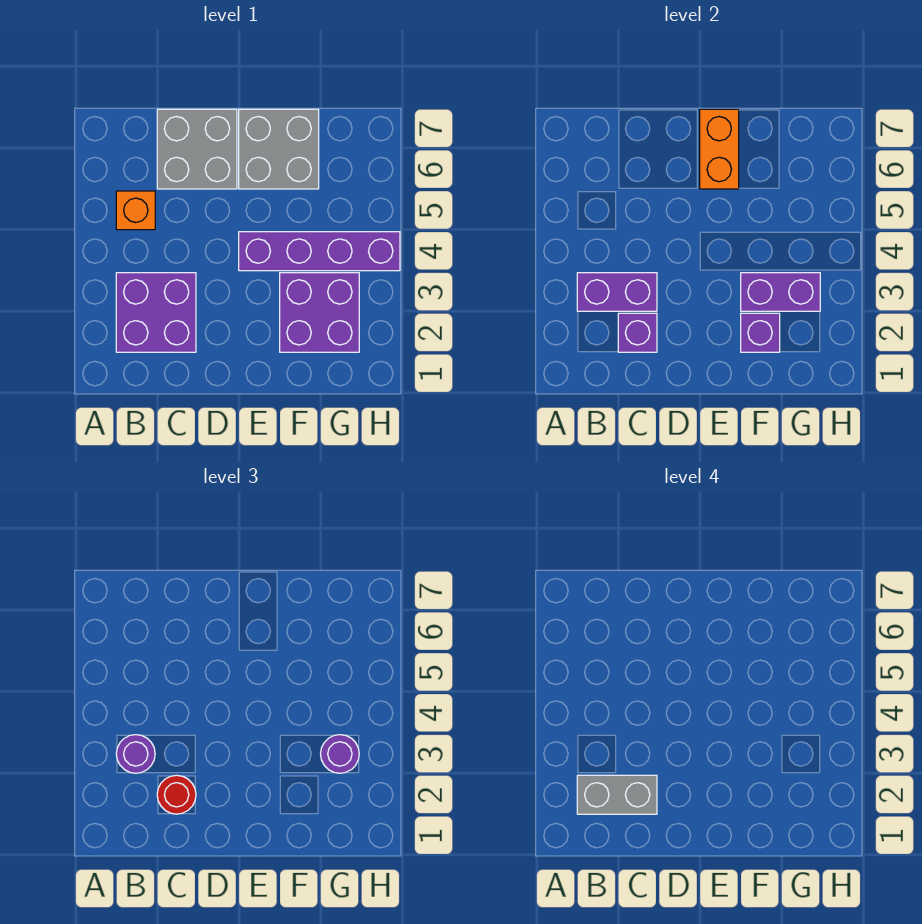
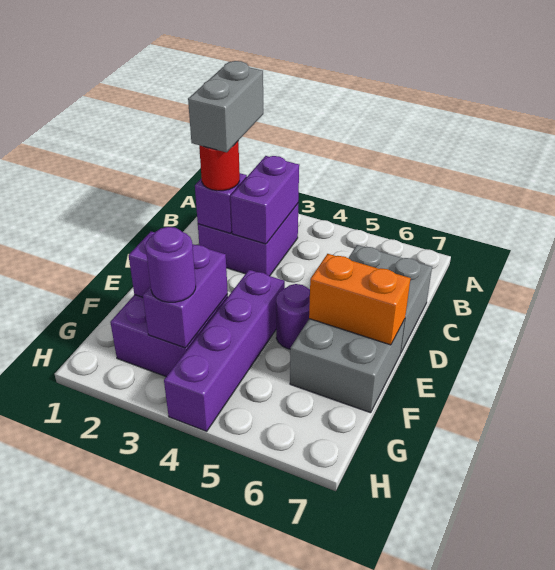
purple 1x1 round brick [116,735,155,773] -> purple 1x1 round brick moved to [276,284,310,349]
orange 1x1 brick [116,191,155,230] -> none

